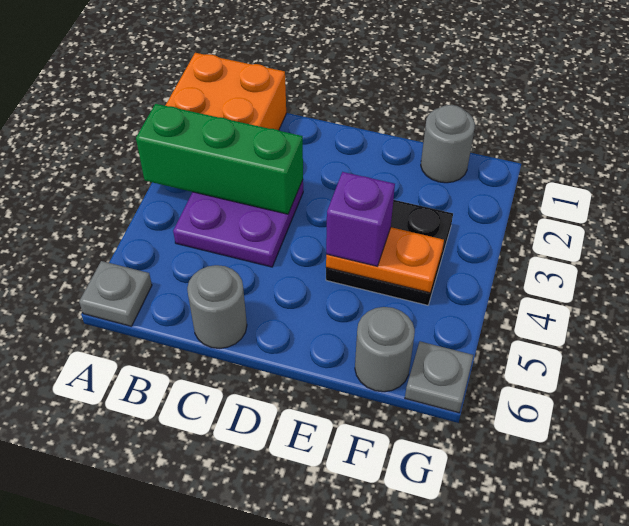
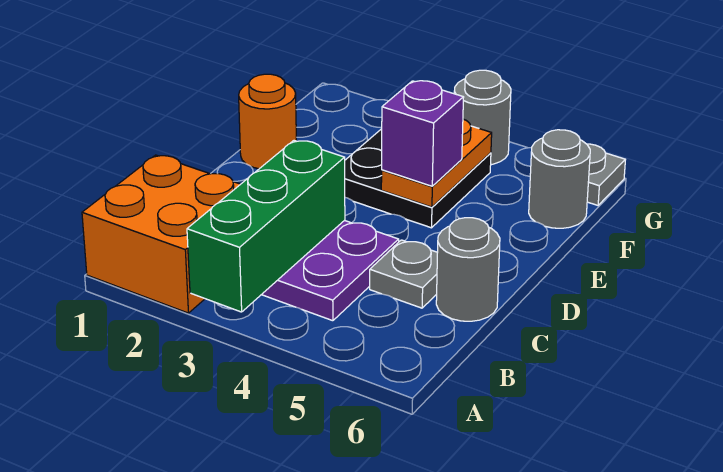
grey 1x1 plate [79,261,152,326] -> grey 1x1 plate moved to [370,240,438,308]
none -> orange 1x1 round brick [239,74,296,169]
grey 1x1 round brick [421,105,475,183] -> grey 1x1 round brick moved to [454,70,511,165]

